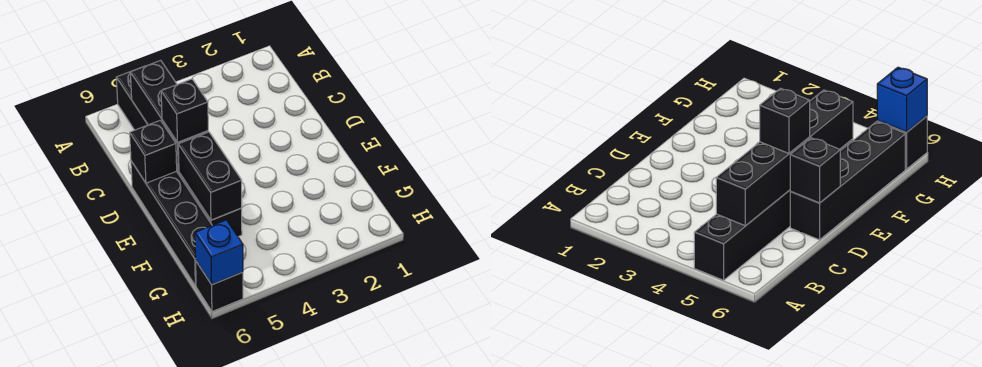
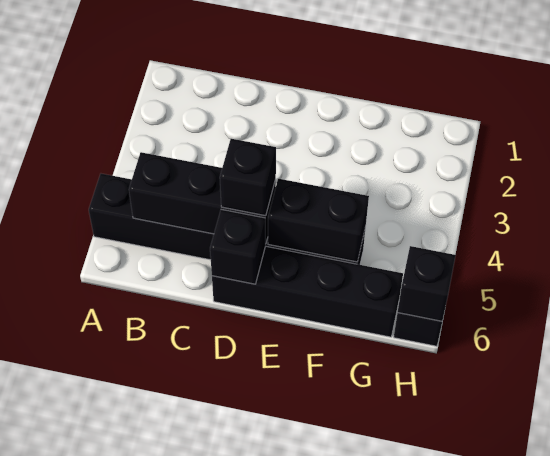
blue 1x1 brick [195,220,243,284] -> black 1x1 brick [398,246,456,321]

